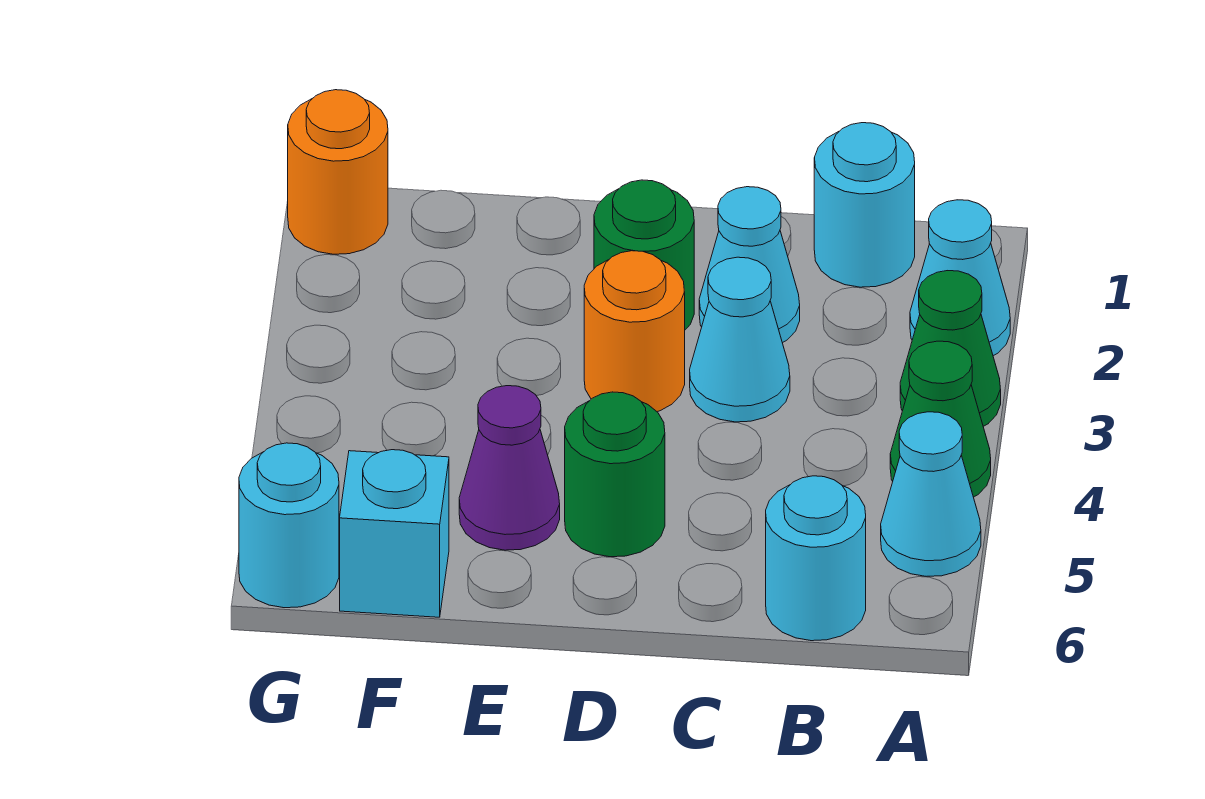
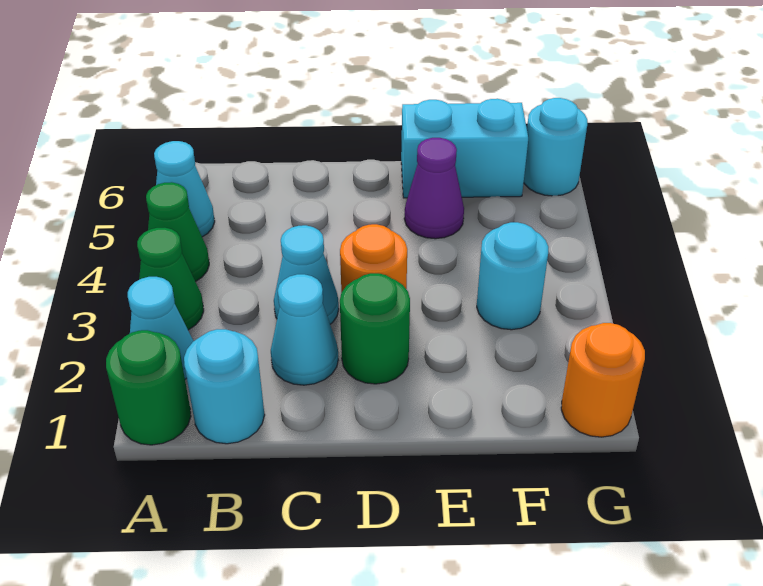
cyan 1x1 round brick [766,476,866,641] -> cyan 1x1 round brick moved to [477,222,549,330]
green 1x1 round brick [565,392,665,557] -> green 1x1 round brick moved to [106,330,191,445]
cyan 1x1 brick [340,450,449,617] -> cyan 1x2 brick [401,99,528,198]

